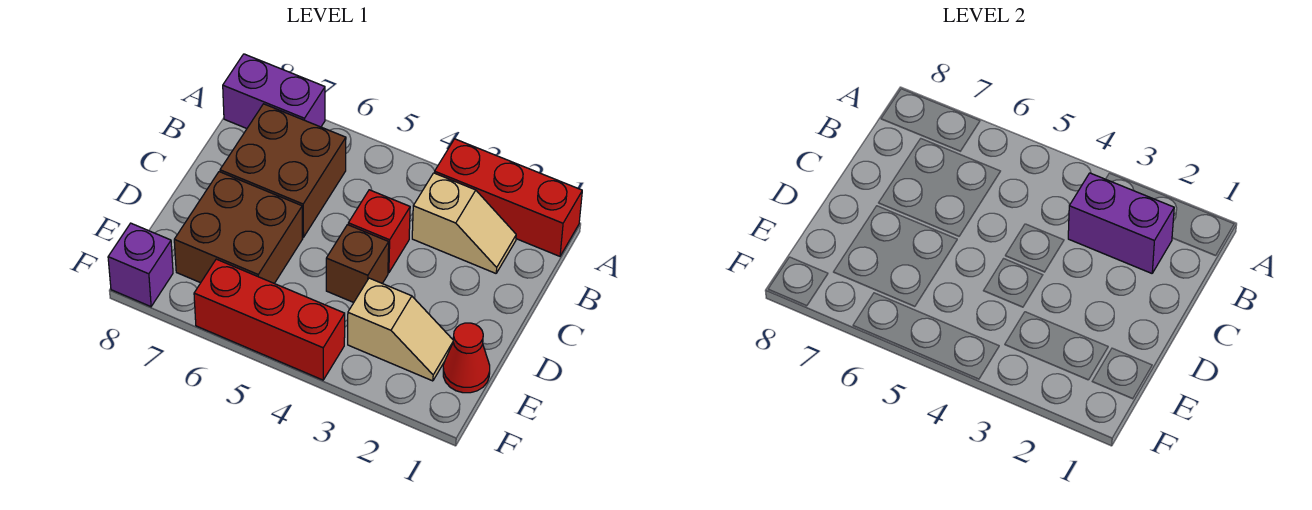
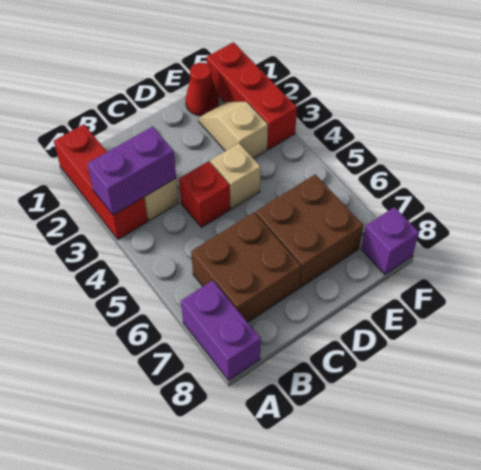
purple 1x2 brick [1068,173,1174,273] -> purple 1x2 brick turned to [87,126,176,215]
brown 1x1 brick [326,225,389,303] -> tan 1x1 brick [210,143,261,209]
red 1x3 brick [194,259,345,380] -> red 1x3 brick moved to [206,42,297,150]

